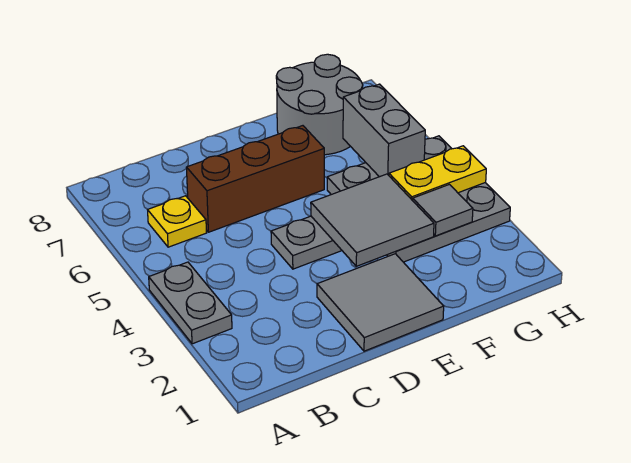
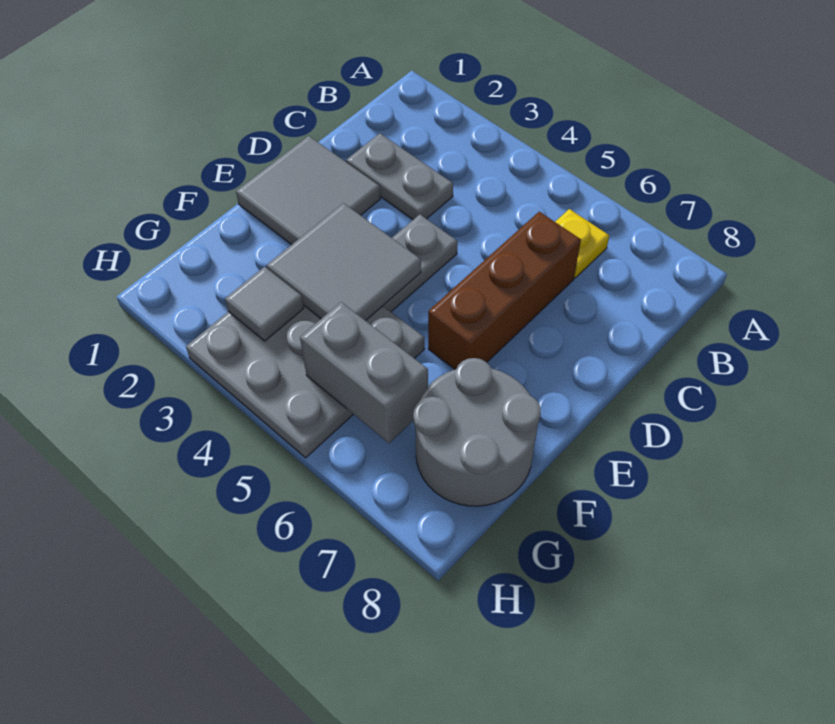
grey 1x2 plate [149,262,232,344] -> grey 1x2 plate moved to [346,133,453,220]
yellow 1x2 plate [389,146,486,201] -> none

